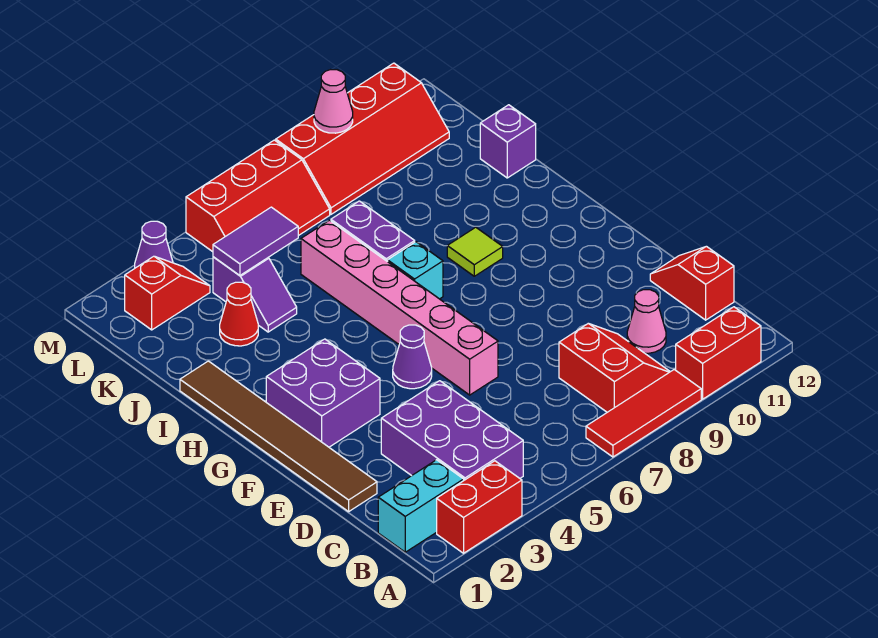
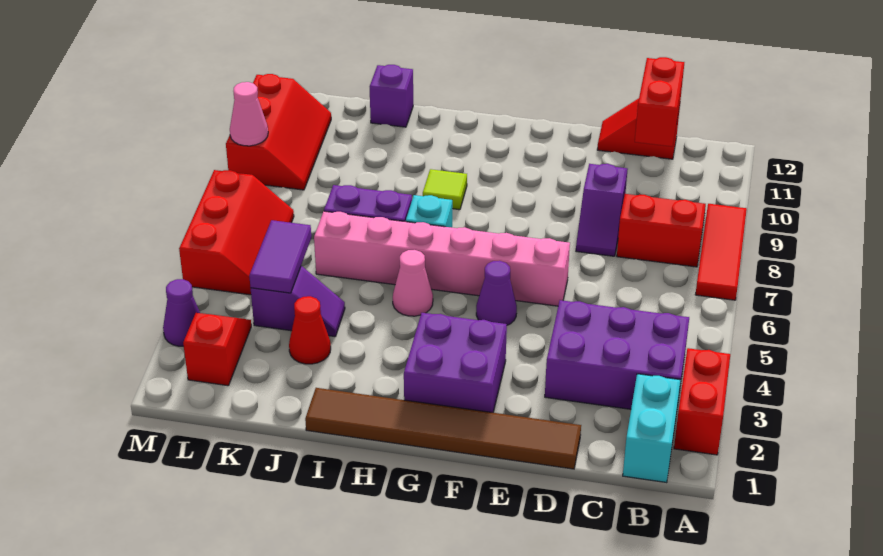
red 1x2 brick [676,307,761,399] -> red 1x2 brick moved to [635,57,684,146]
pink 1x1 cone [627,290,666,353] -> pink 1x1 cone moved to [393,250,433,316]
none -> purple 1x2 slope [576,164,628,256]
red 2x4 slope [276,63,449,214] -> red 2x3 slope [226,74,331,190]

